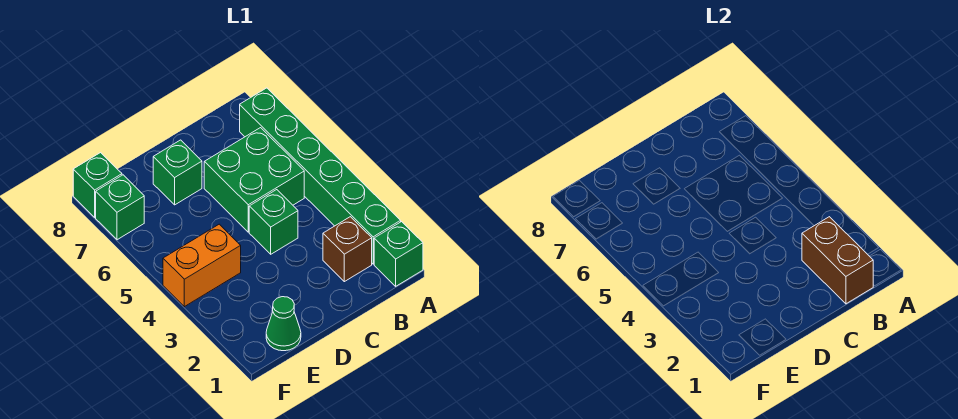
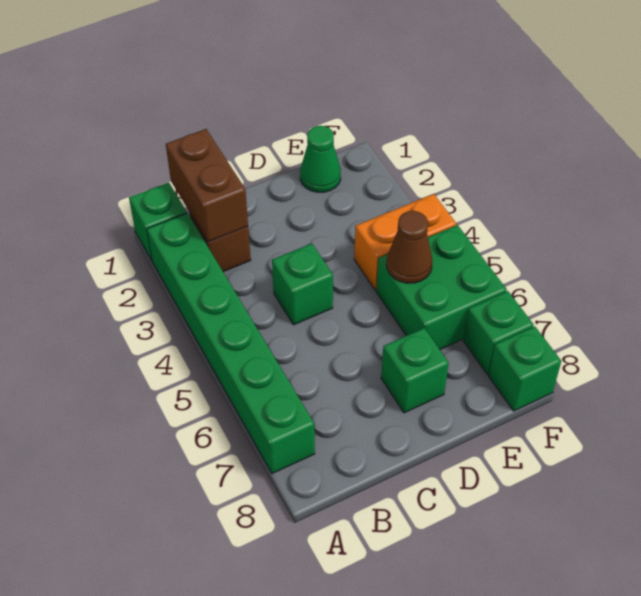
green 2x2 brick [204,128,304,232] -> green 2x2 brick moved to [376,225,507,349]
none -> brown 1x1 cone [387,211,432,283]

